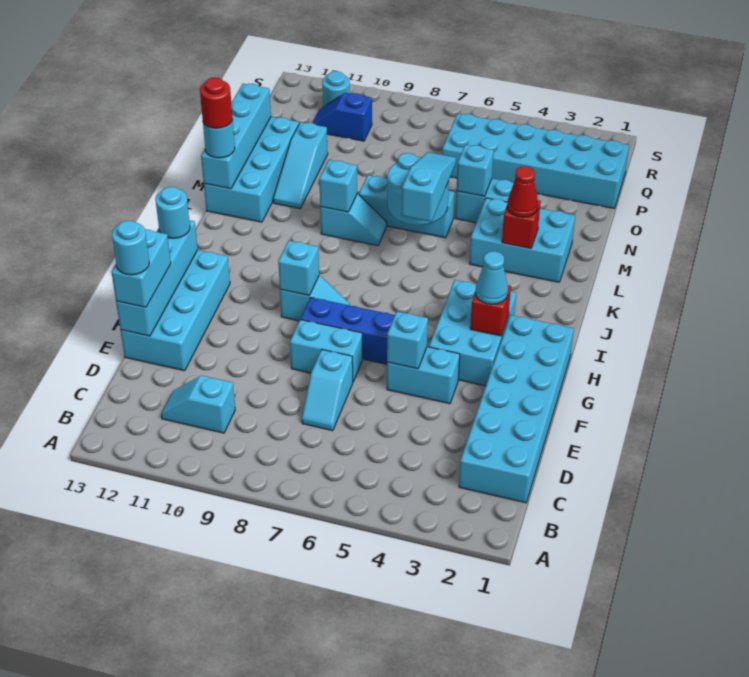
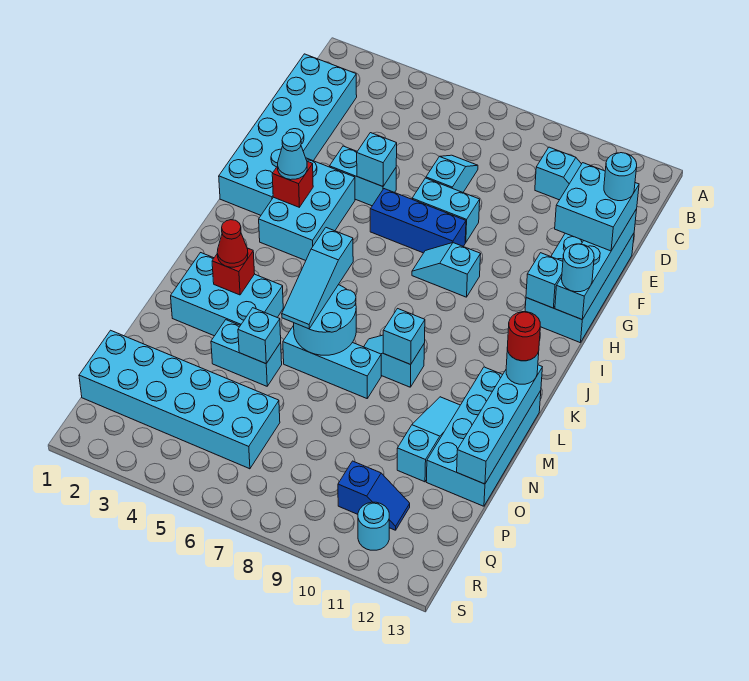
cyan 1x2 brick [111,229,171,307] -> cyan 2x2 brick [555,163,639,251]
cyan 1x1 brick [278,241,319,296] -> cyan 1x1 brick moved to [526,253,563,308]

